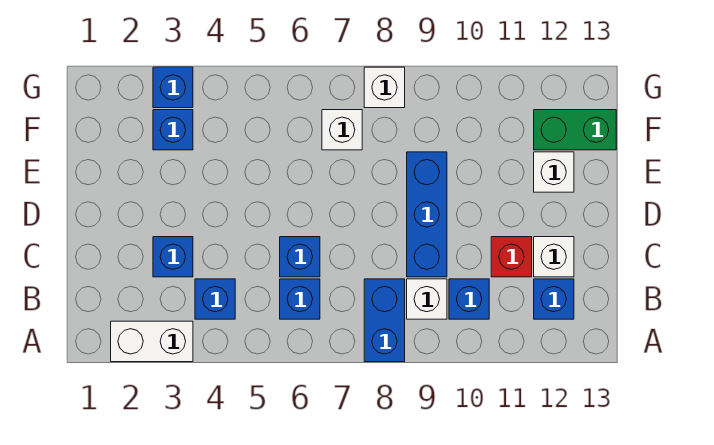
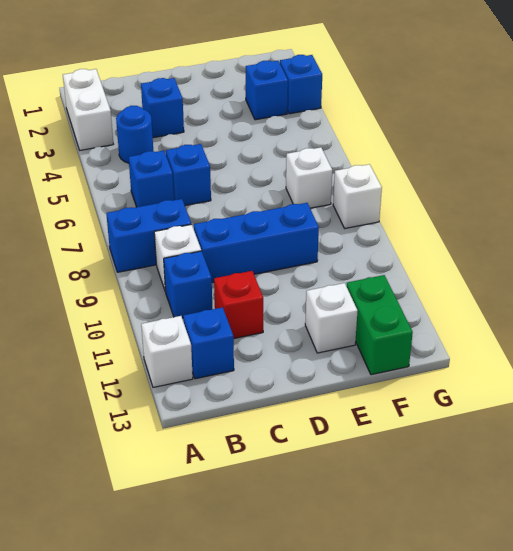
blue 1x1 brick [195,279,235,319] -> blue 1x1 round brick [116,106,153,163]
white 1x1 brick [534,237,574,277] -> white 1x1 brick moved to [141,316,193,387]

